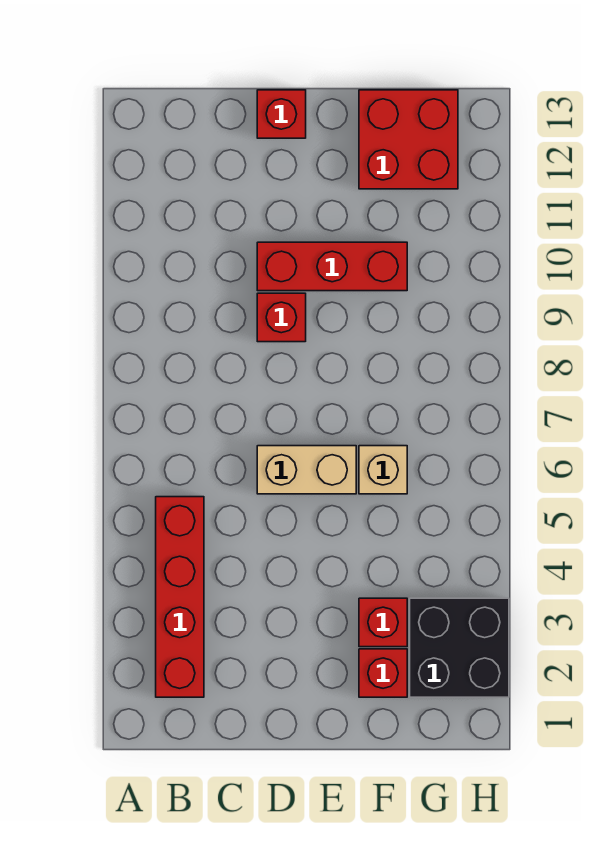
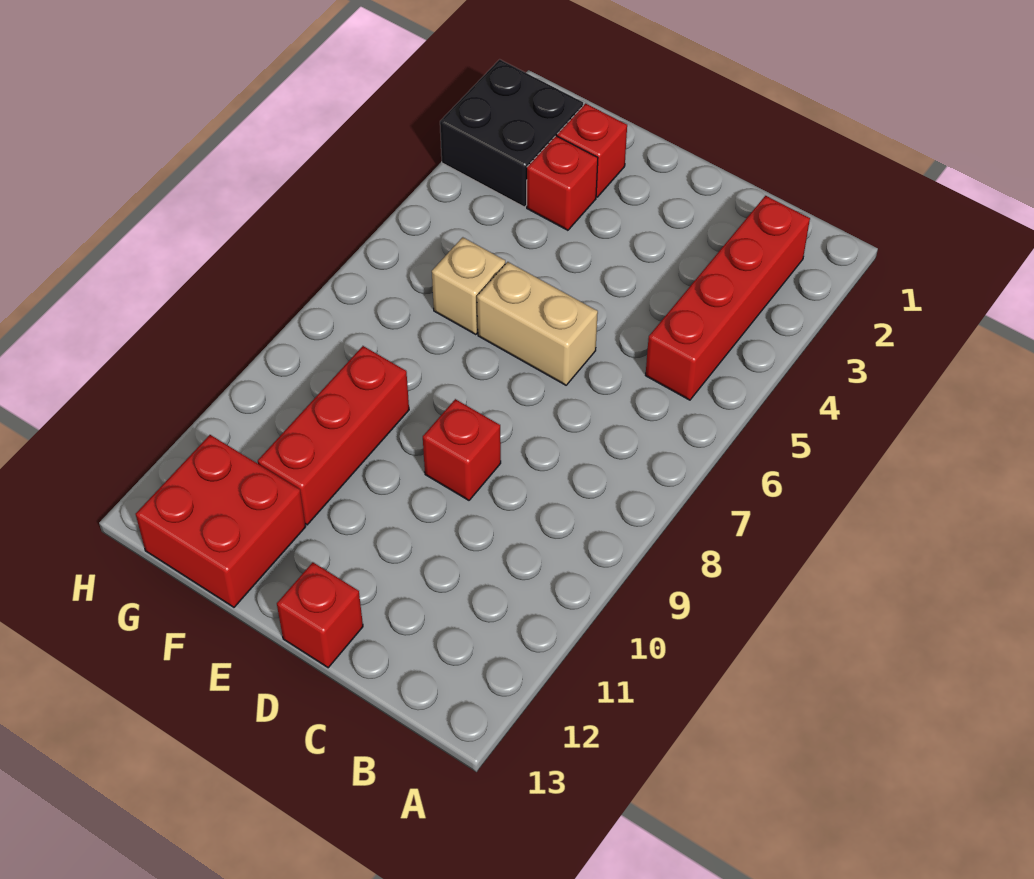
red 1x3 brick [257,242,407,291] -> red 1x3 brick turned to [258,346,409,525]

